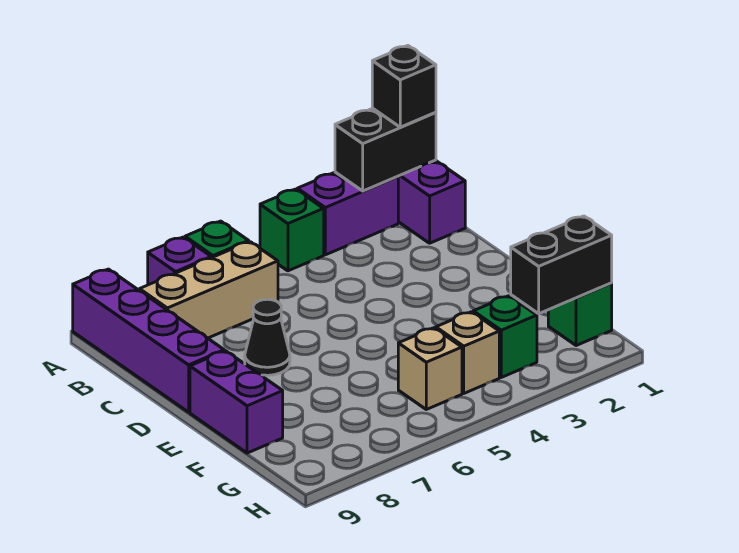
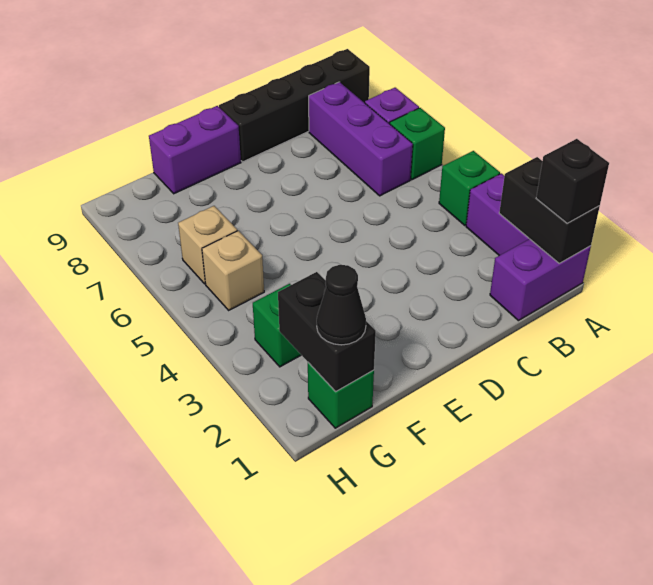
purple 1x4 brick [73,269,224,412] -> black 1x4 brick [219,49,370,162]
tan 1x3 brick [139,242,278,338] -> purple 1x3 brick [309,82,413,196]
black 1x1 cone [245,299,290,375] -> black 1x1 cone moved to [317,265,366,345]
tan 1x1 brick [436,312,499,393] -> tan 1x1 brick moved to [178,206,237,284]

